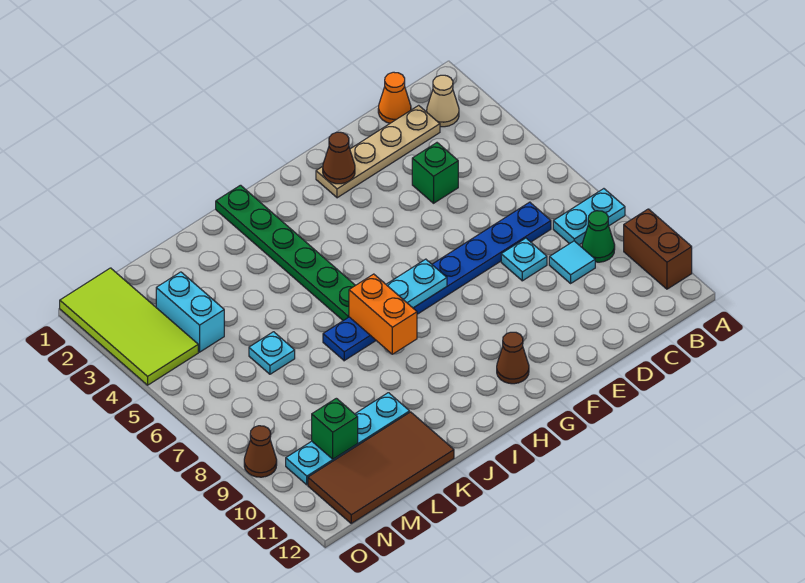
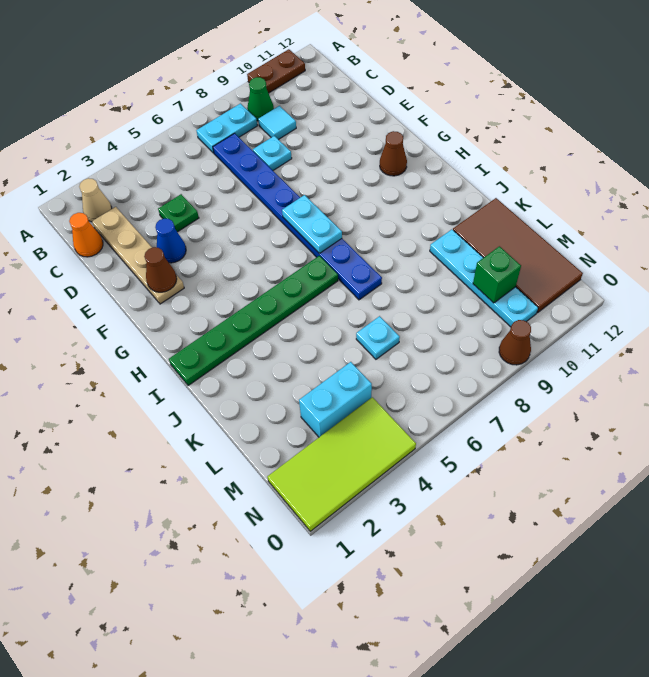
cyan 1x2 plate [553,189,625,245] -> cyan 1x2 plate turned to [196,104,257,153]
brown 1x2 brick [624,209,692,289] -> brown 1x2 plate [247,49,305,93]
green 1x1 brick [412,143,458,203] -> green 1x1 plate [158,194,199,232]
none -> blue 1x1 cone [155,219,186,263]
orange 1x2 brick [349,274,417,354] -> none

